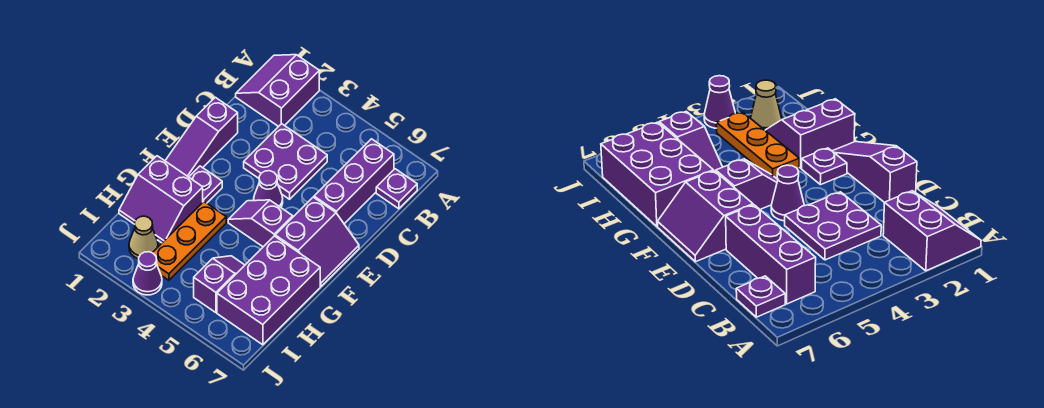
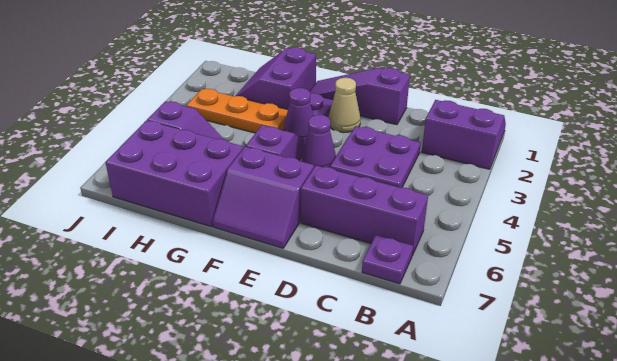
tan 1x1 cone [129,216,158,259] -> tan 1x1 cone moved to [328,78,361,132]
purple 1x1 cone [133,252,162,295] -> purple 1x1 cone moved to [284,88,313,140]

